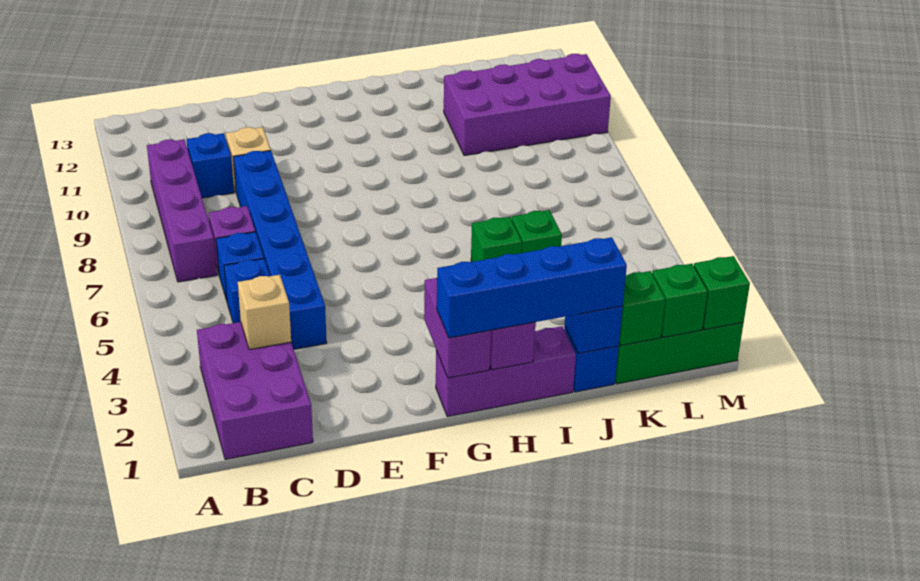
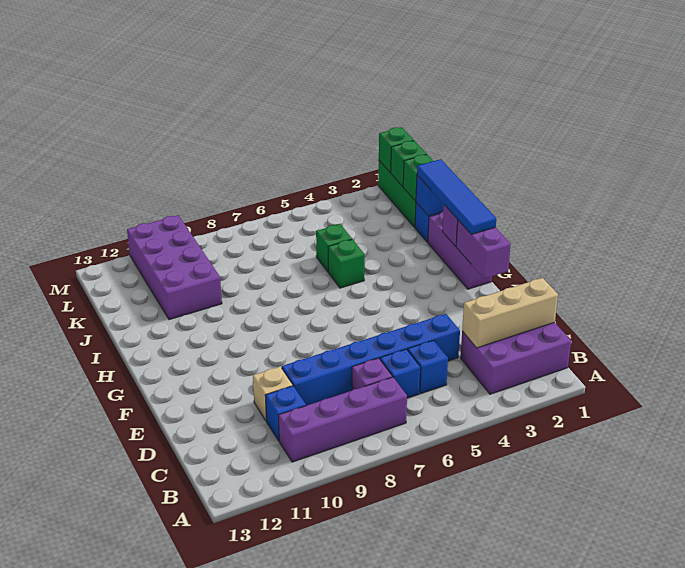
tan 1x1 brick [238,275,291,350] -> tan 1x3 brick [462,278,558,348]
purple 1x2 brick [424,278,491,378] -> purple 1x2 brick turned to [456,220,511,279]
blue 1x4 brick [437,237,627,338] -> blue 1x4 tile [417,159,496,234]

